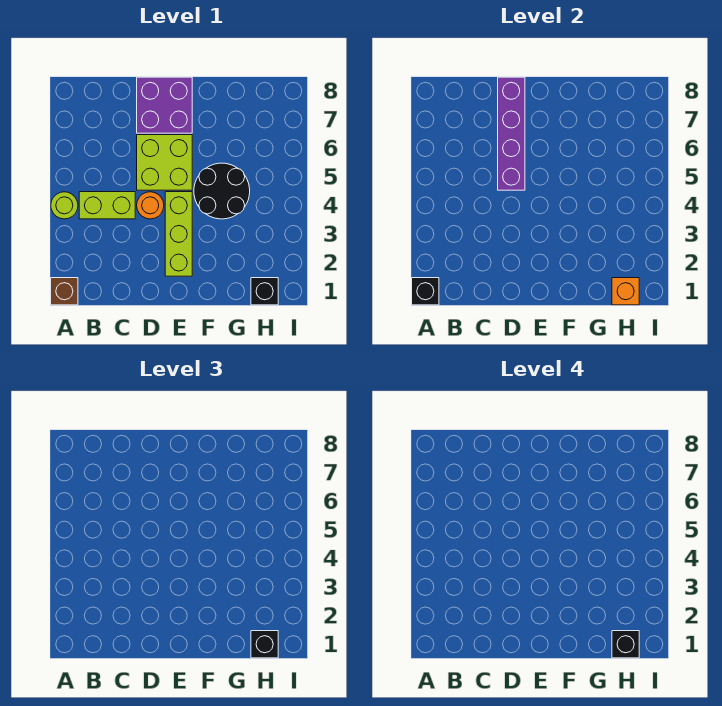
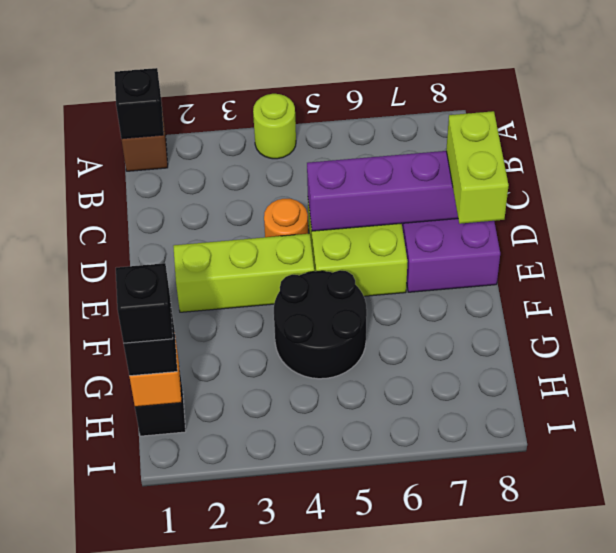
lime 1x2 brick [79,192,135,219] -> lime 1x2 brick moved to [446,111,509,224]

